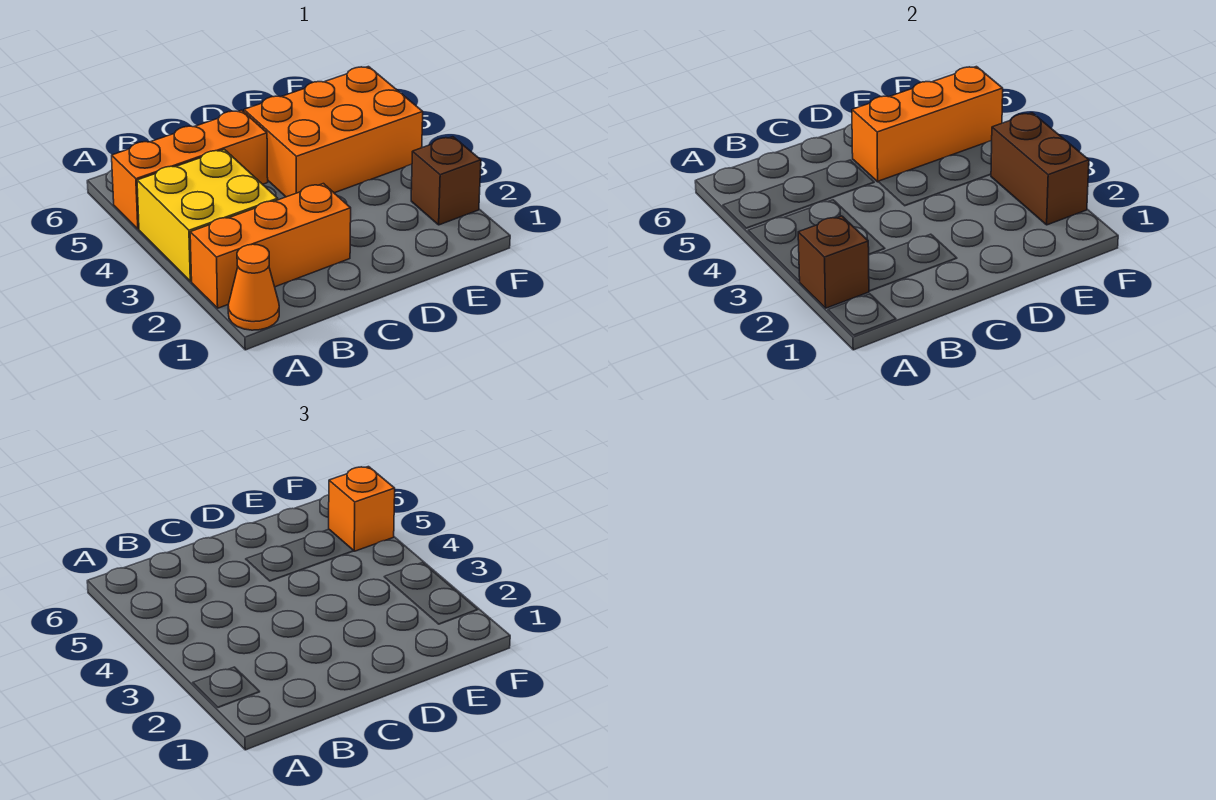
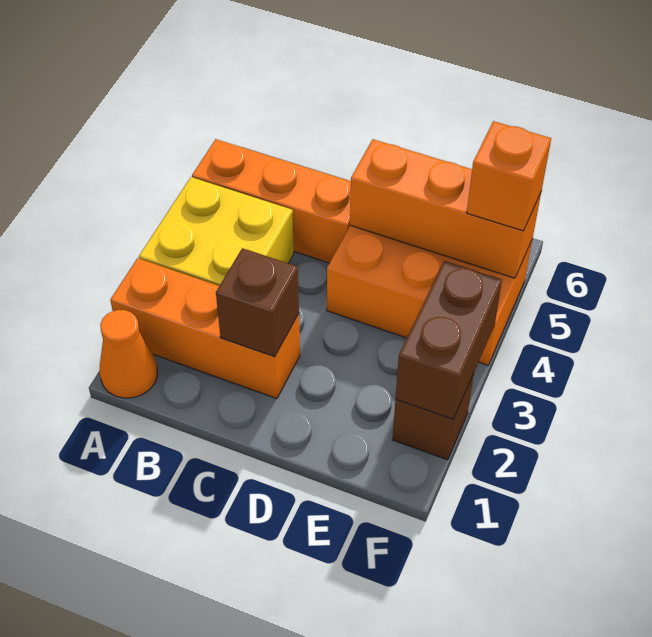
brown 1x1 brick [798,216,869,308] -> brown 1x1 brick moved to [216,248,299,357]

